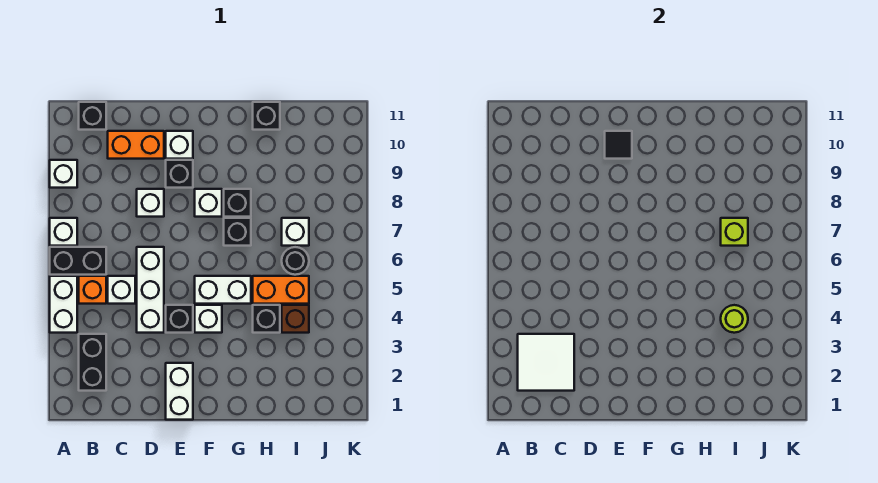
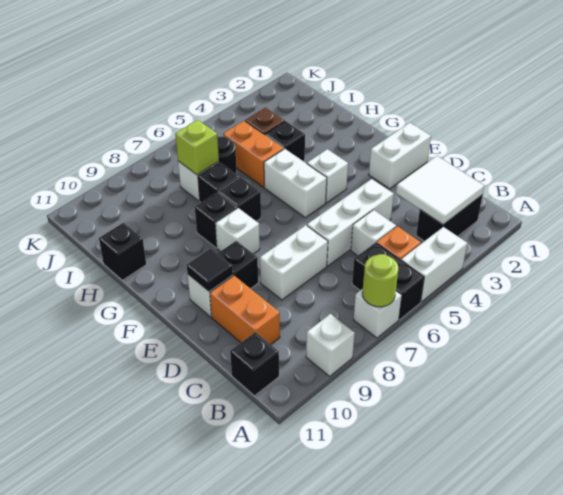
white 1x1 brick [137,189,164,217] -> white 1x2 brick [260,225,328,300]
black 1x1 brick [166,305,193,333] -> black 1x1 brick moved to [198,162,239,203]
lime 1x1 round brick [721,305,748,333] -> lime 1x1 round brick moved to [362,254,398,307]

